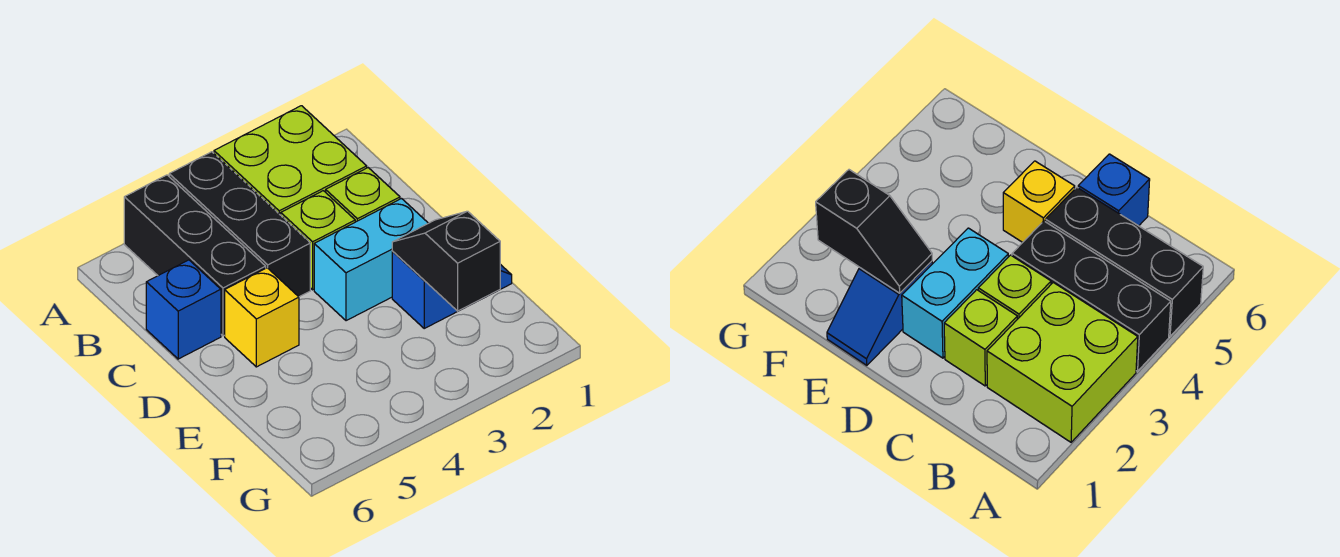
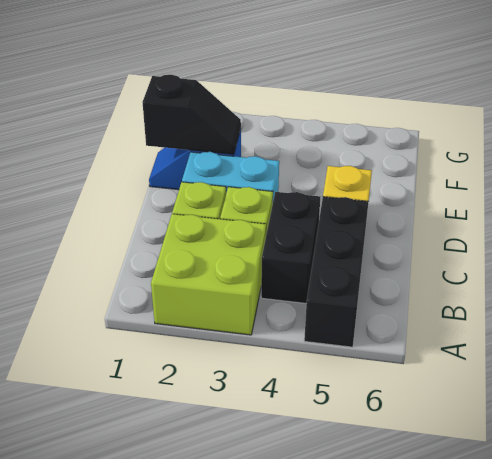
black 1x3 brick [169,152,310,297] -> black 1x2 brick [261,192,320,303]
blue 1x1 brick [146,260,221,359] -> none
black 1x2 slope [392,211,500,311] -> black 1x2 slope turned to [142,75,241,154]

